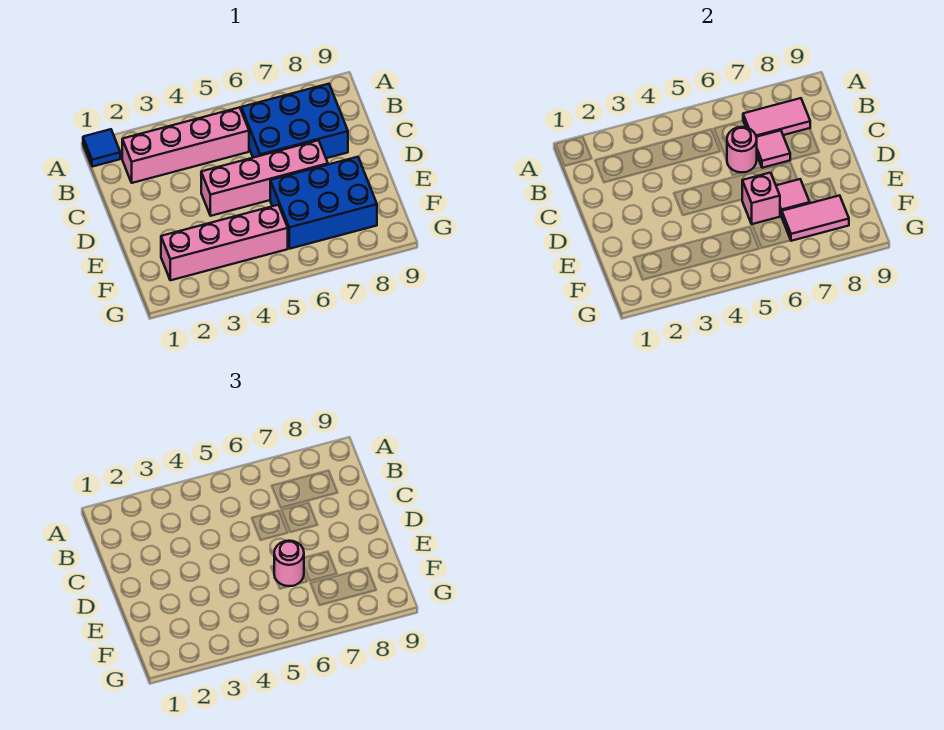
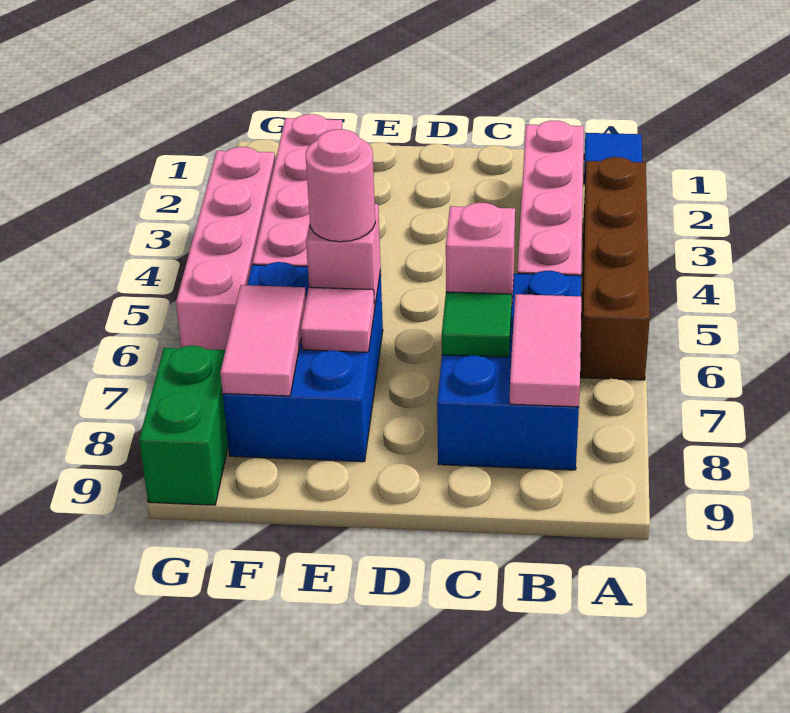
none -> brown 1x4 brick [581,157,650,380]
pink 1x1 round brick [727,127,757,173] -> pink 1x1 brick [446,203,515,298]
pink 1x1 tile [756,130,790,168] -> green 1x1 tile [442,292,512,357]
pink 1x4 brick [201,140,328,216] -> pink 1x4 brick moved to [176,147,275,350]
none -> green 1x2 brick [139,346,228,505]

